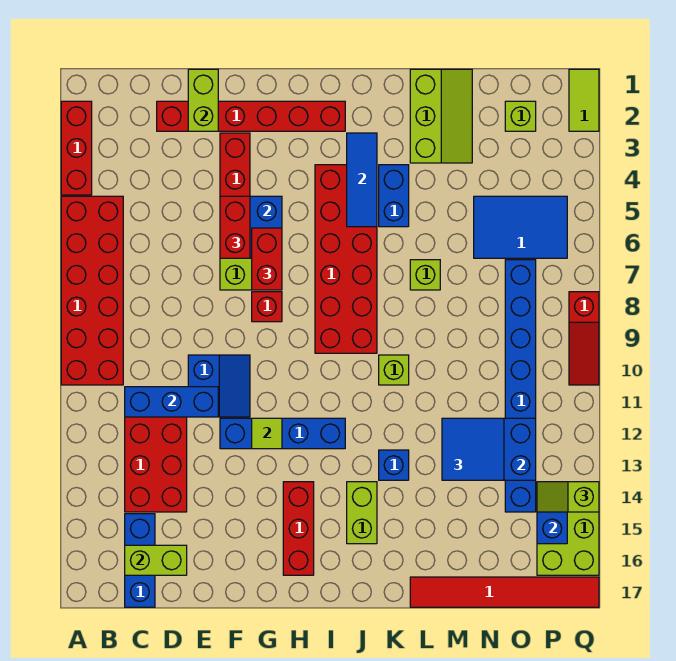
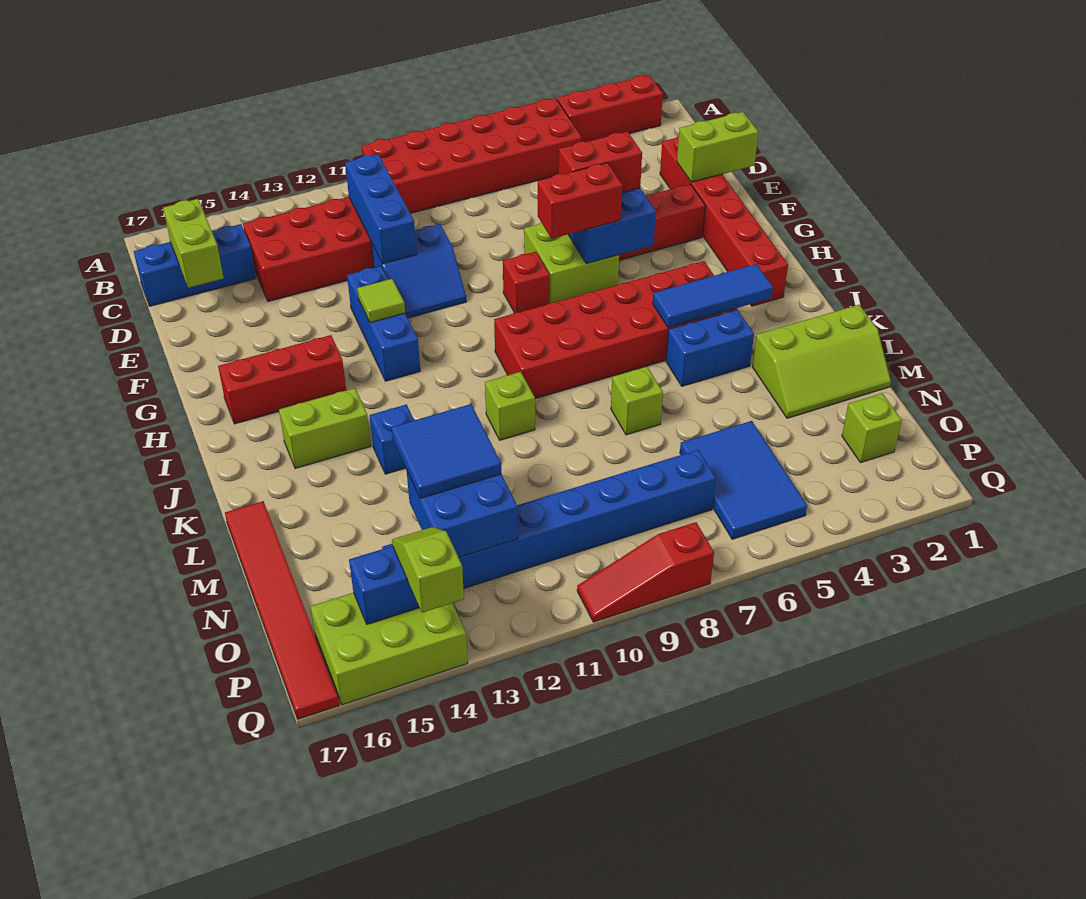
blue 1x4 brick [220,418,345,449] -> blue 1x3 brick [347,266,420,381]
lime 1x2 tile [569,69,599,131] -> none

